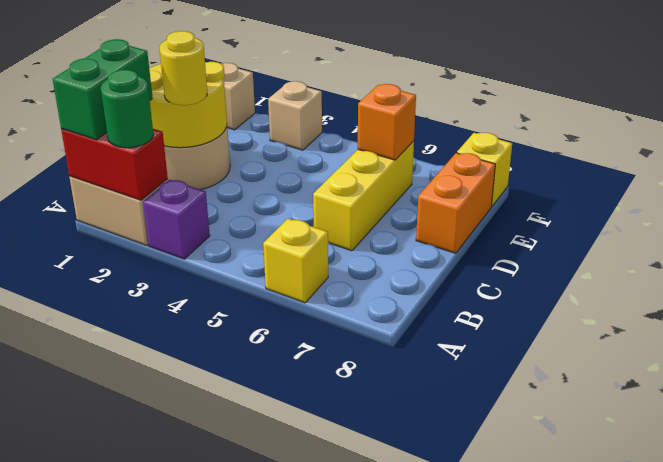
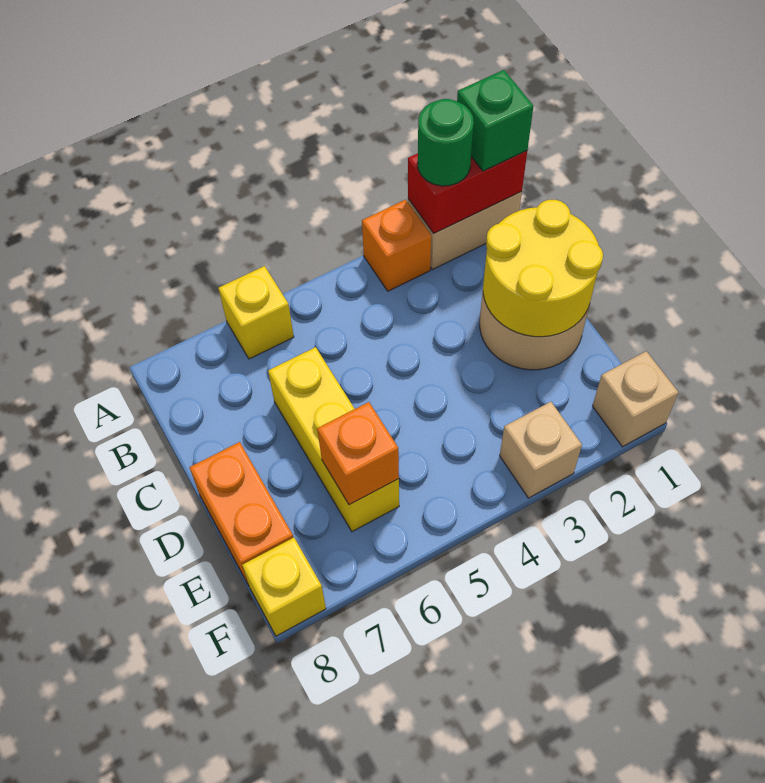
green 1x2 brick [53,39,153,140] -> green 1x1 brick [457,70,533,171]
purple 1x1 brick [143,180,210,259] -> orange 1x1 brick [362,200,431,291]
yellow 1x1 round brick [159,31,207,105] -> none

